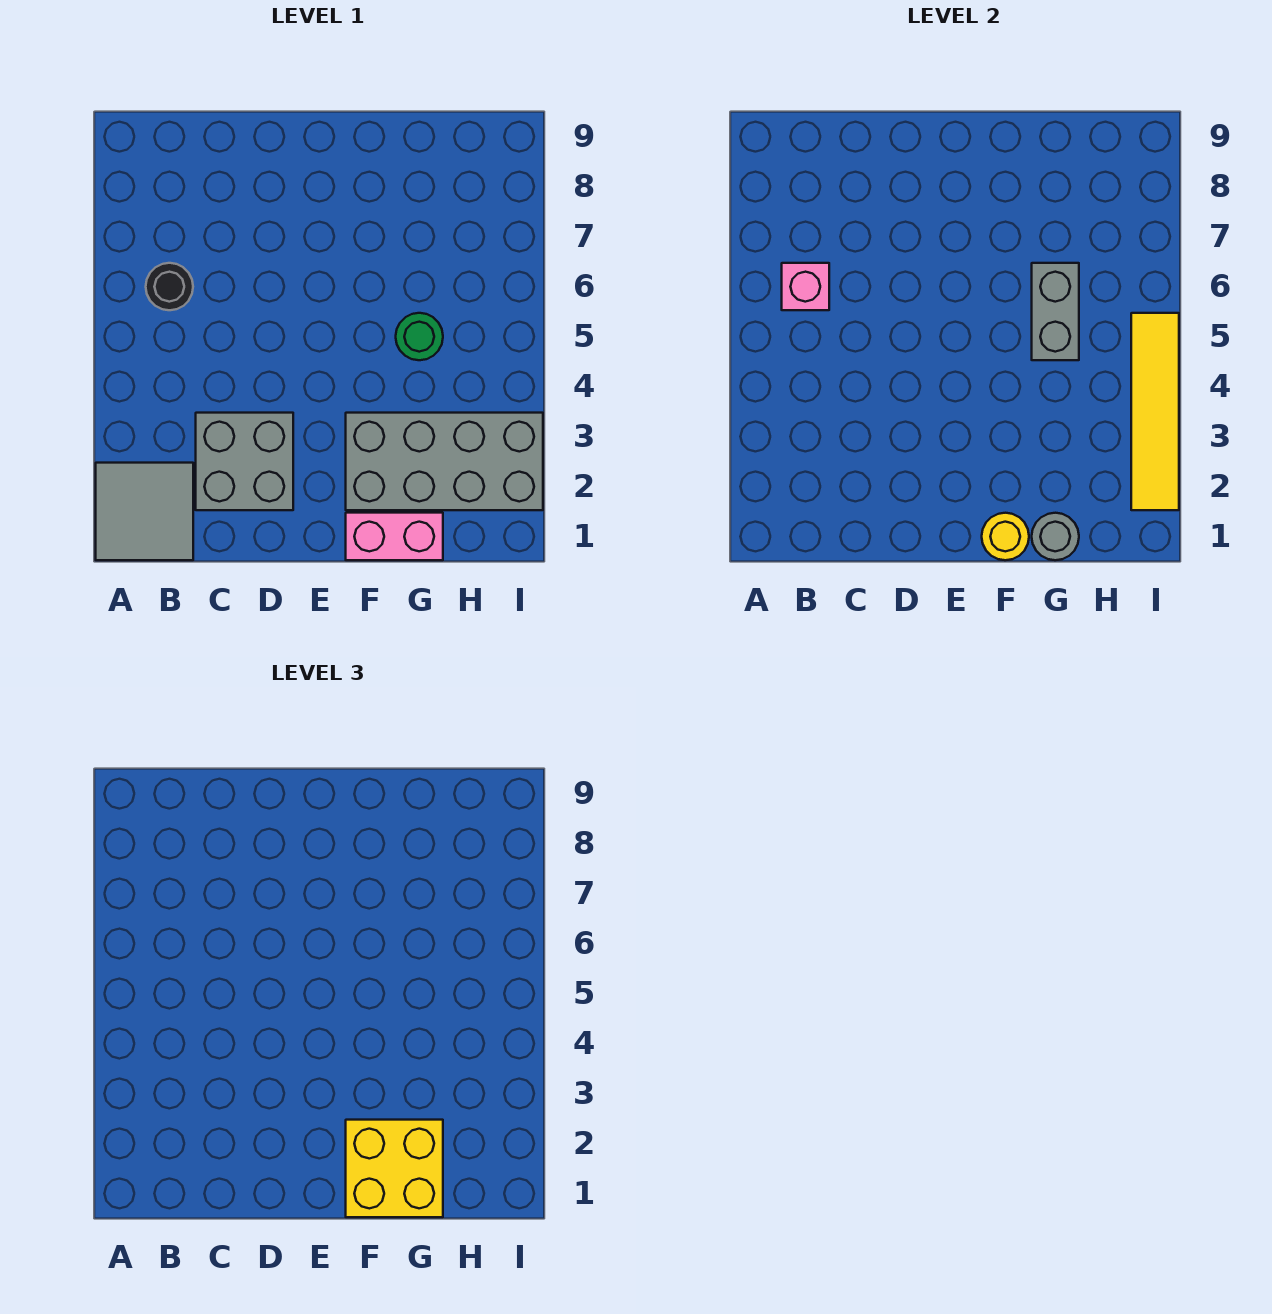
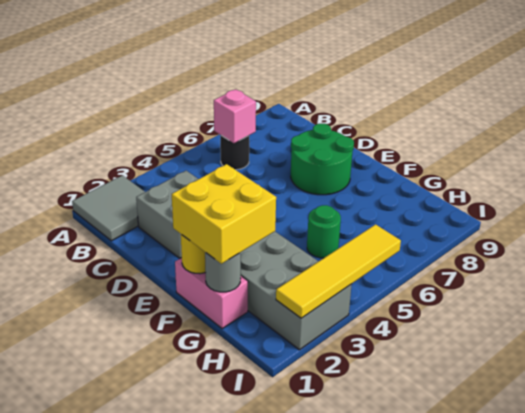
none -> green 2x2 round brick [291,124,354,195]
grey 1x2 brick [1032,263,1079,360] -> none

